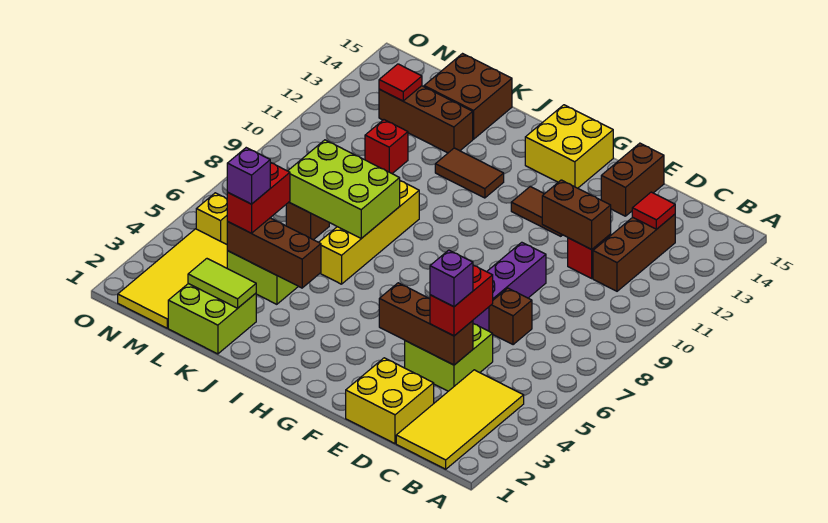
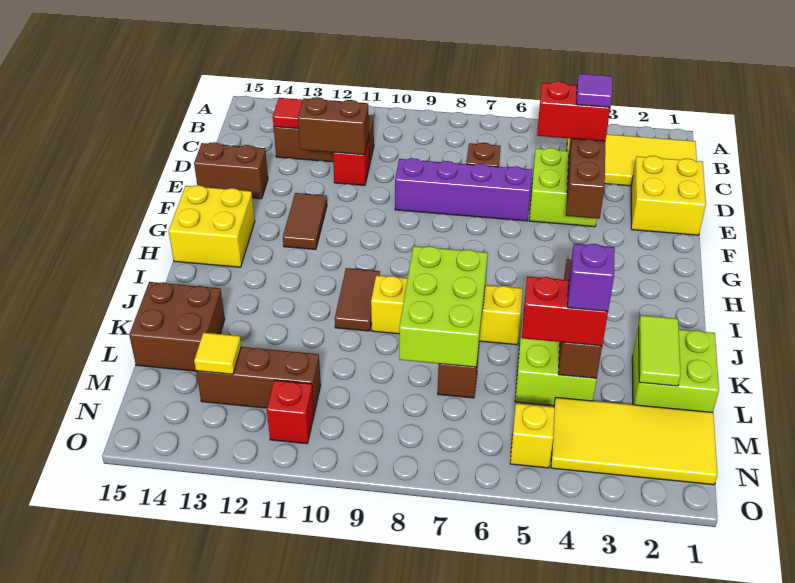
purple 1x1 brick [430,250,473,307] -> purple 1x1 tile [576,74,612,107]
brown 1x2 brick [542,180,611,249] -> brown 1x2 brick turned to [298,97,369,155]
brown 1x2 tile [435,148,504,198] -> brown 1x2 tile moved to [335,268,380,331]
brown 1x3 brick [379,86,473,153] -> brown 1x3 brick turned to [196,347,321,413]
red 1x1 brick [365,120,408,173] -> red 1x1 brick moved to [267,380,314,444]
red 1x1 tile [379,64,422,101] -> yellow 1x1 tile [194,333,241,374]

